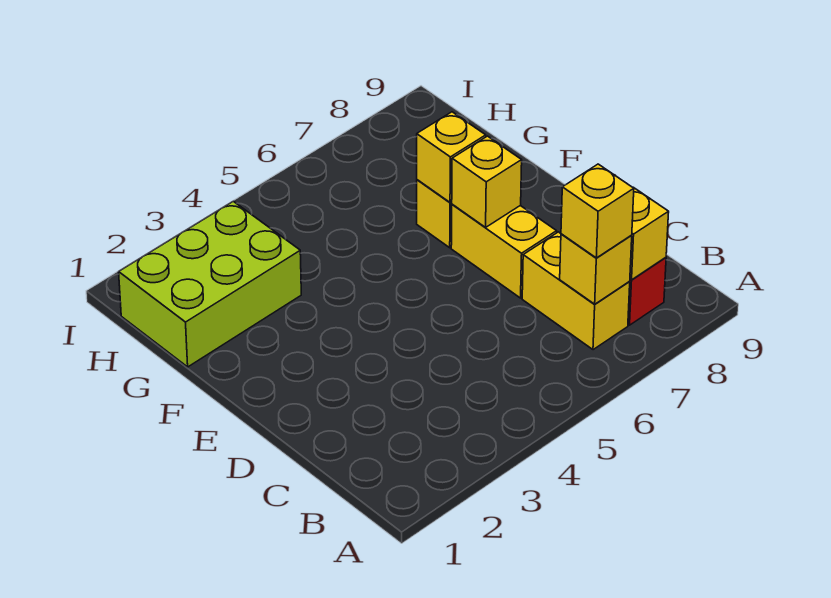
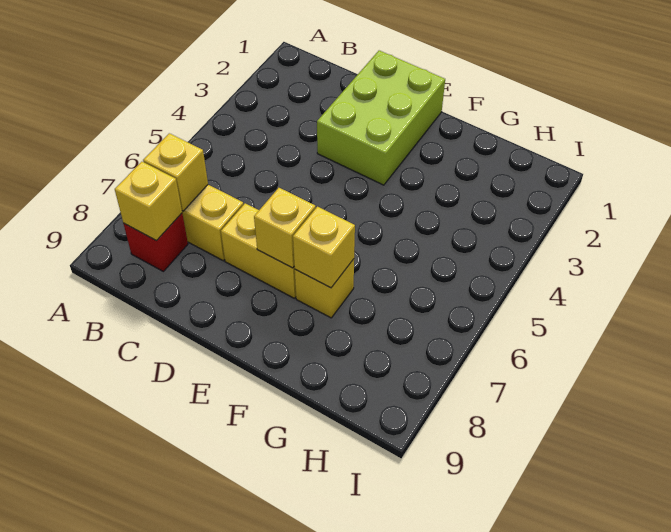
yellow 1x1 brick [561,164,634,258] -> none
lime 2x3 brick [119,201,301,367] -> lime 2x3 brick moved to [317,51,445,185]

